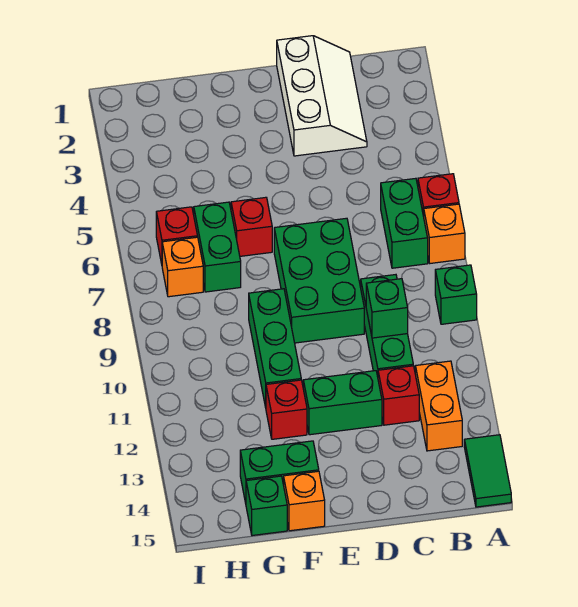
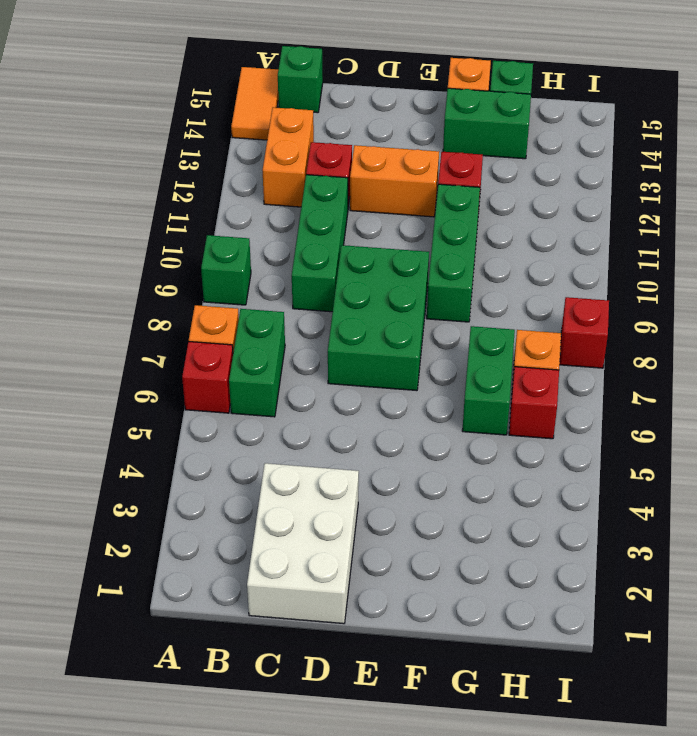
green 1x2 tile [464,435,511,507] -> orange 1x2 tile [231,67,278,140]
white 2x3 slope [277,36,367,156] -> white 2x3 brick [247,463,359,624]
green 1x1 brick [366,279,408,338] -> green 1x1 brick moved to [278,46,323,113]
green 1x2 brick [303,371,382,435] -> orange 1x2 brick [350,145,439,217]
red 1x1 brick [231,197,272,256] -> red 1x1 brick moved to [560,297,609,368]

